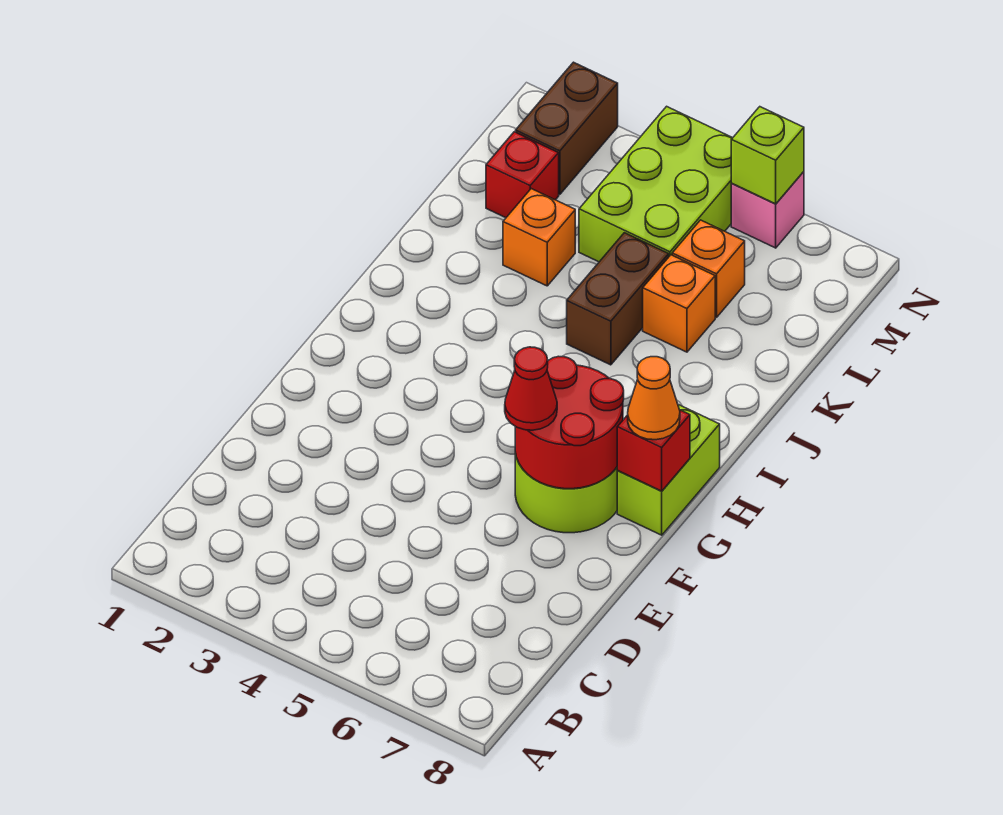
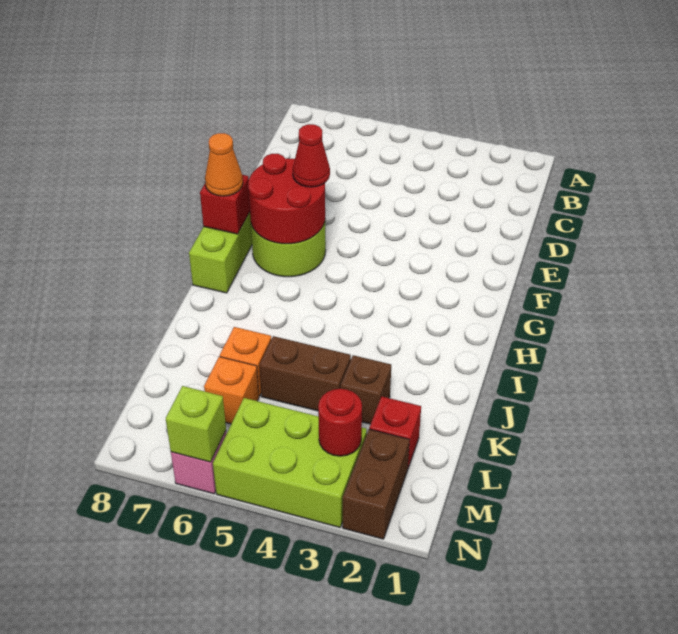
brown 1x2 brick [567,233,669,365] -> brown 1x2 brick turned to [259,336,351,411]
orange 1x1 brick [503,189,575,286] -> brown 1x1 brick [341,355,391,424]
lime 2x3 brick [579,106,732,262] -> lime 2x3 brick turned to [213,398,367,527]
none -> red 1x1 round brick [318,389,362,456]

